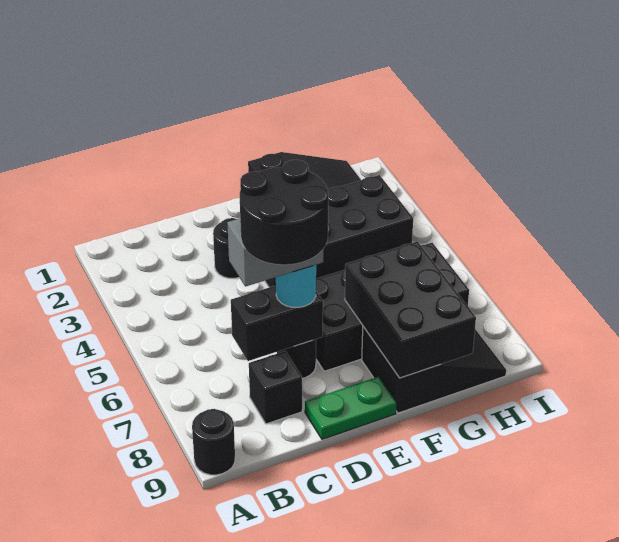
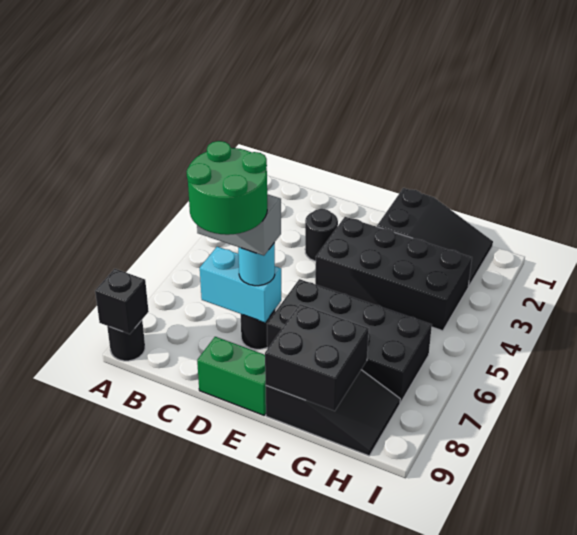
black 1x2 brick [231,286,323,361] -> cyan 1x2 brick [200,247,281,322]
black 2x2 round brick [240,160,328,265] -> green 2x2 round brick [186,141,267,235]
black 1x1 brick [249,351,302,424] -> black 1x1 brick moved to [95,269,149,334]
green 1x2 plate [305,377,397,439] -> green 1x2 brick [197,337,266,415]
black 2x3 brick [345,241,476,378] -> black 2x2 brick [265,304,369,411]

